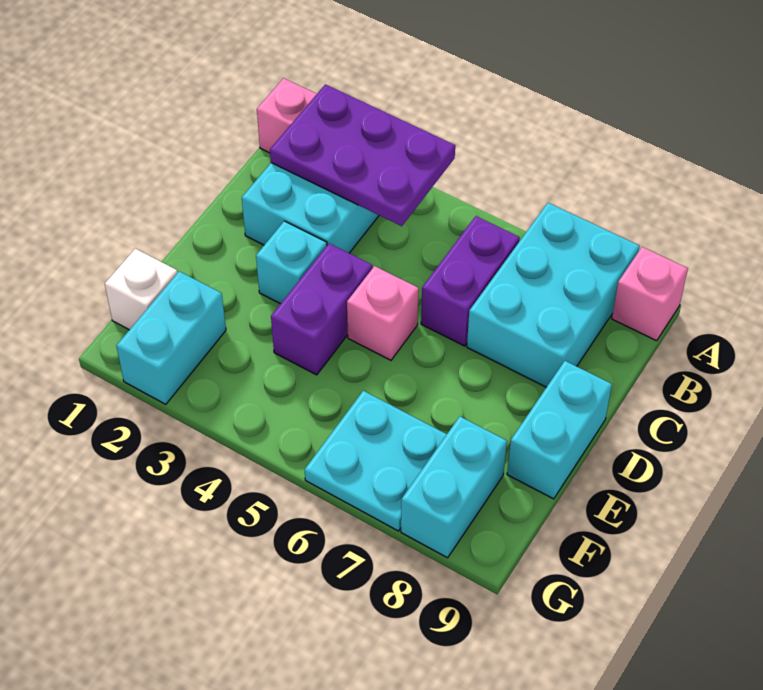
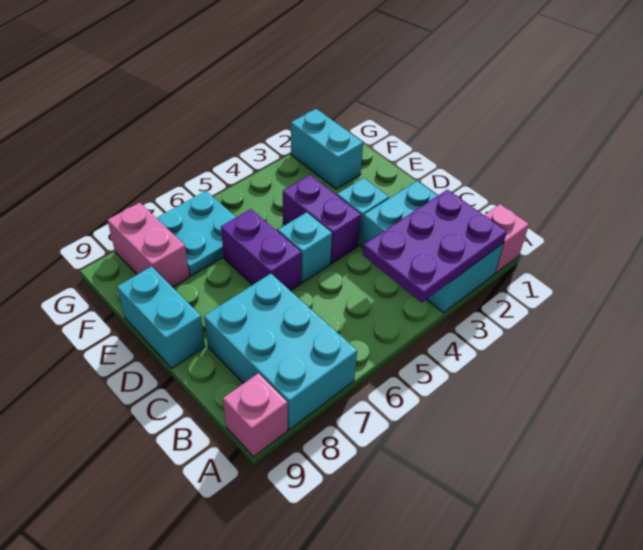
purple 1x2 brick [421,216,520,346] -> purple 1x2 brick moved to [221,209,302,291]
pink 1x1 brick [347,266,419,360] -> cyan 1x1 brick [278,212,332,283]
white 1x1 brick [105,249,177,330] -> none
cyan 1x2 brick [401,417,507,558] -> pink 1x2 brick [108,203,190,287]

